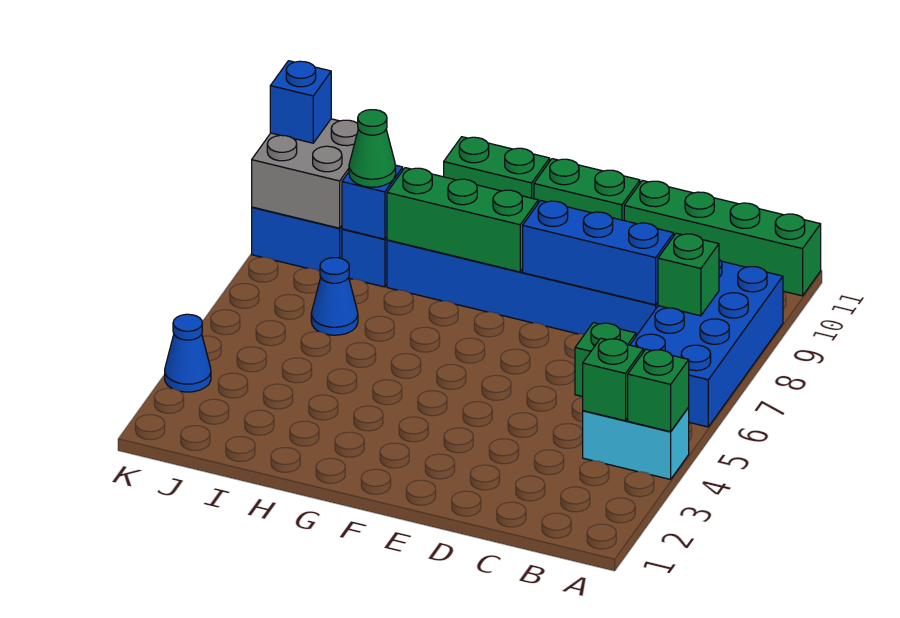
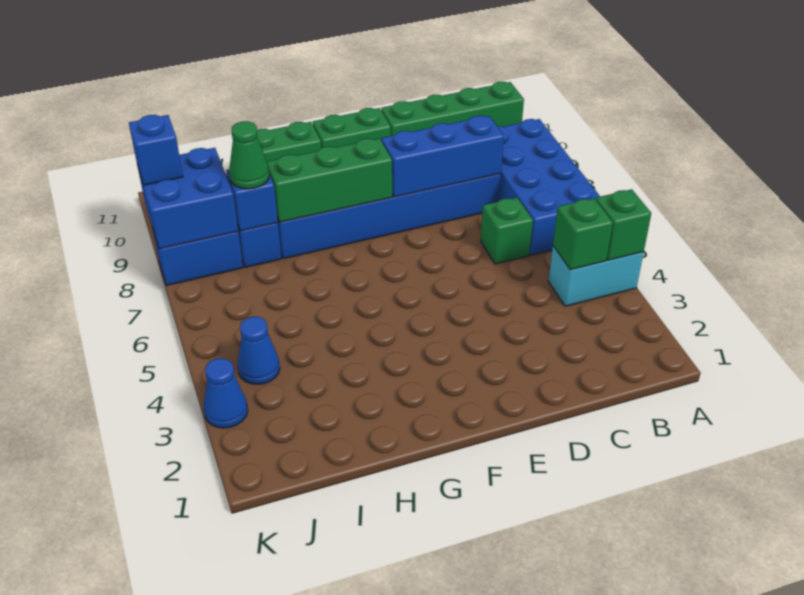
green 1x1 brick [658,233,719,316] -> none
blue 1x1 cone [311,258,358,335] -> blue 1x1 cone moved to [238,317,280,384]
grey 2x2 brick [252,119,358,228] -> blue 2x2 brick [137,148,238,249]

